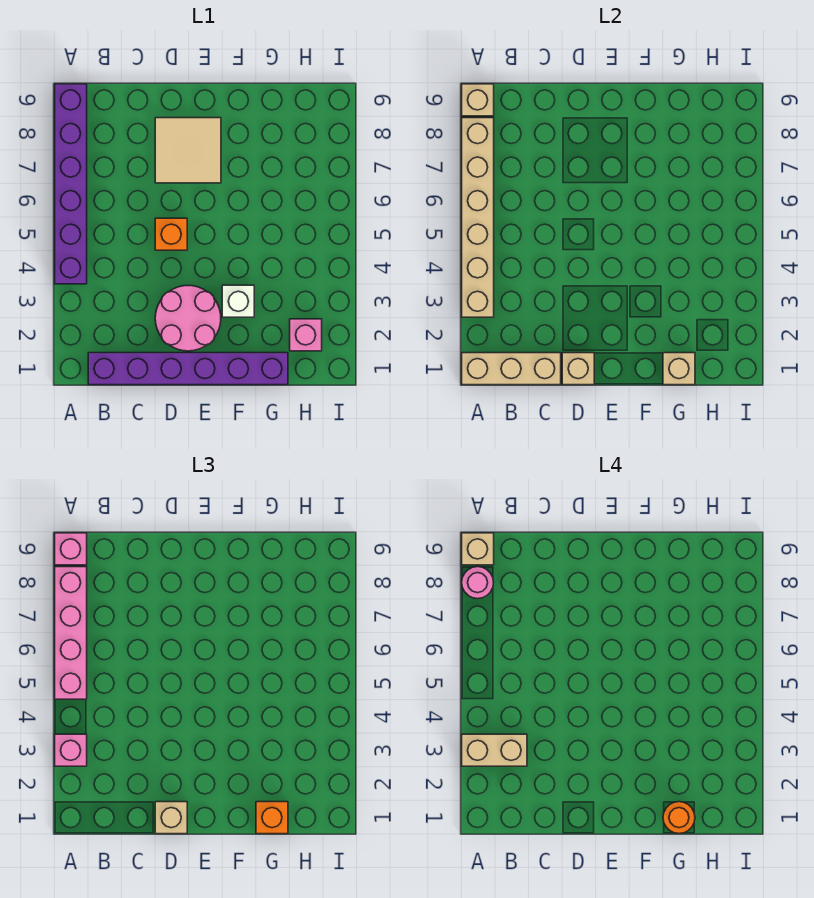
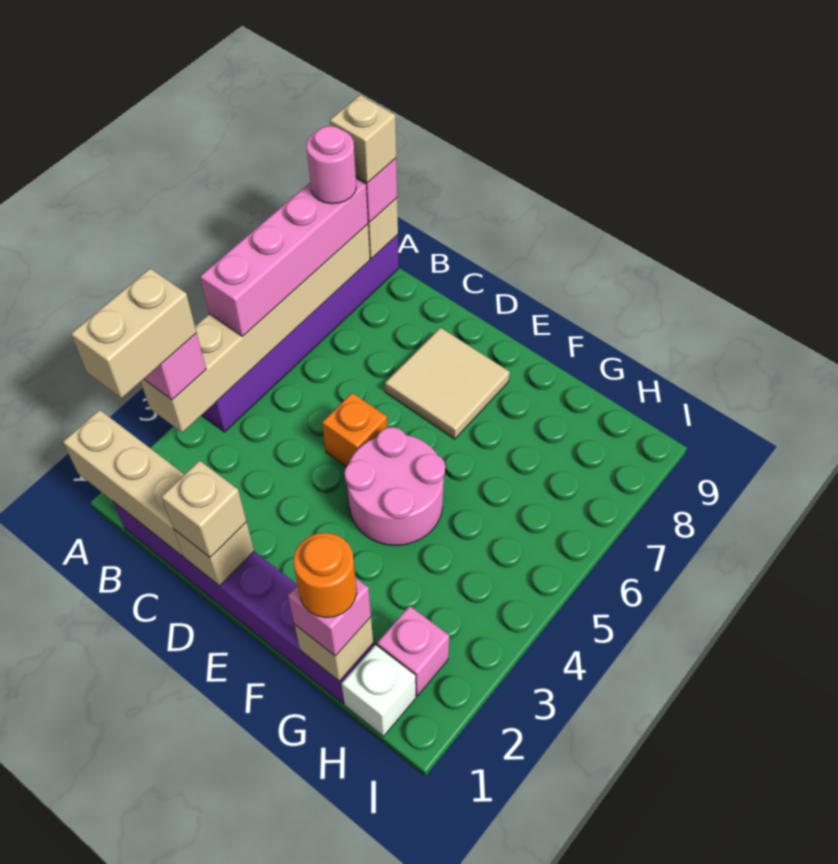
tan 1x2 brick [462,734,527,766] -> tan 1x2 brick turned to [71,268,197,398]
pink 2x2 round brick [155,286,221,351] -> pink 2x2 round brick moved to [344,427,445,545]
white 1x1 brick [222,285,254,317] -> white 1x1 brick moved to [341,645,416,736]
orange 1x1 brick [256,802,288,834] -> pink 1x1 brick [288,578,371,656]

